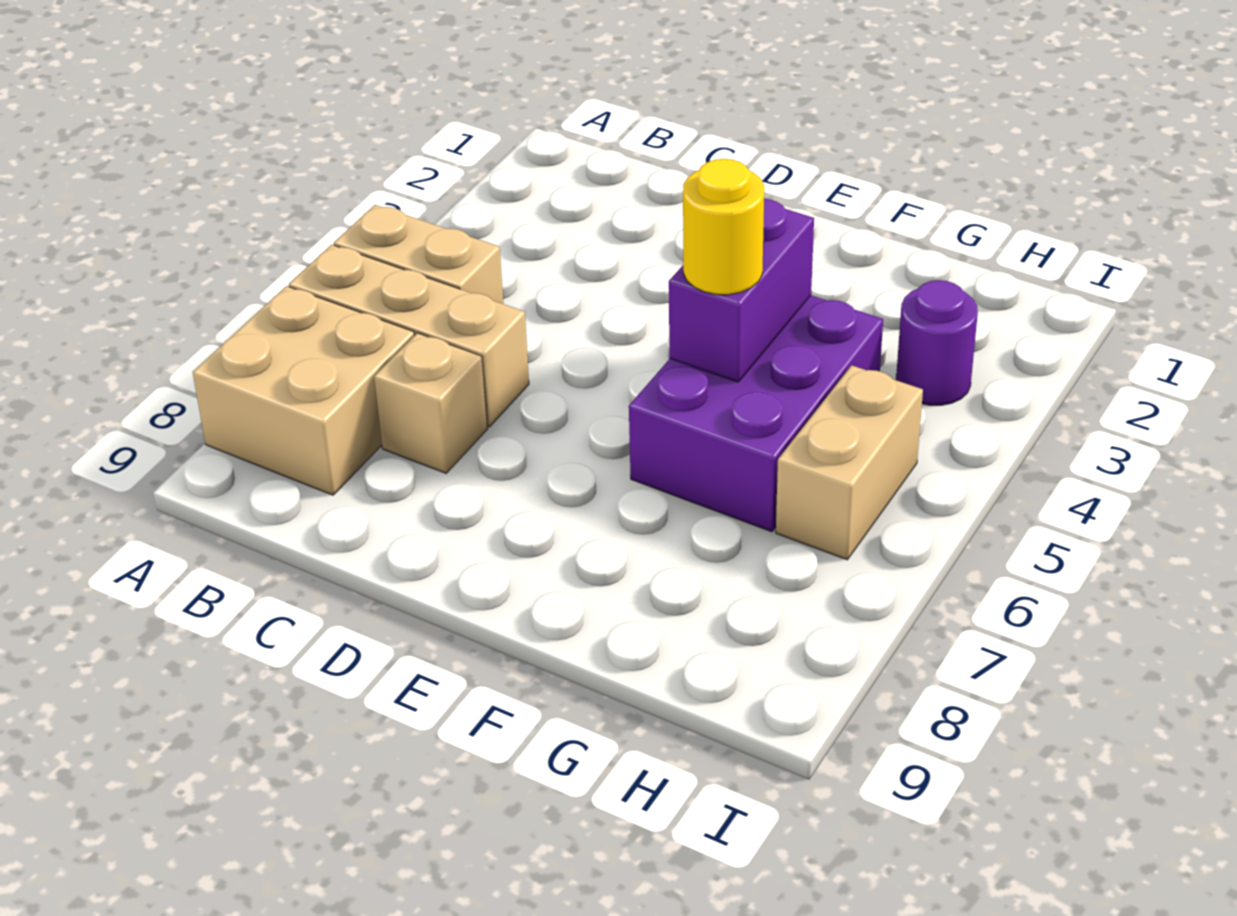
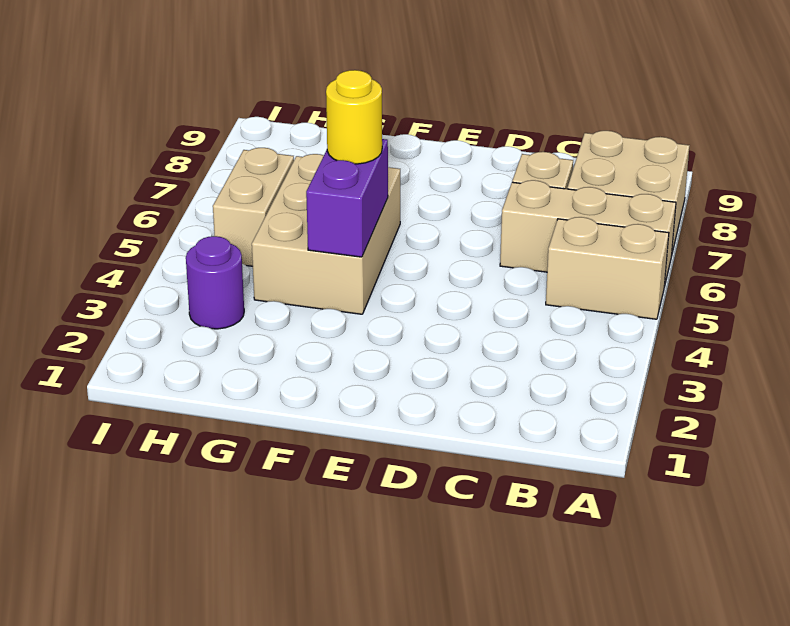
purple 2x3 brick [629,295,883,532] -> tan 2x3 brick [252,154,400,314]

